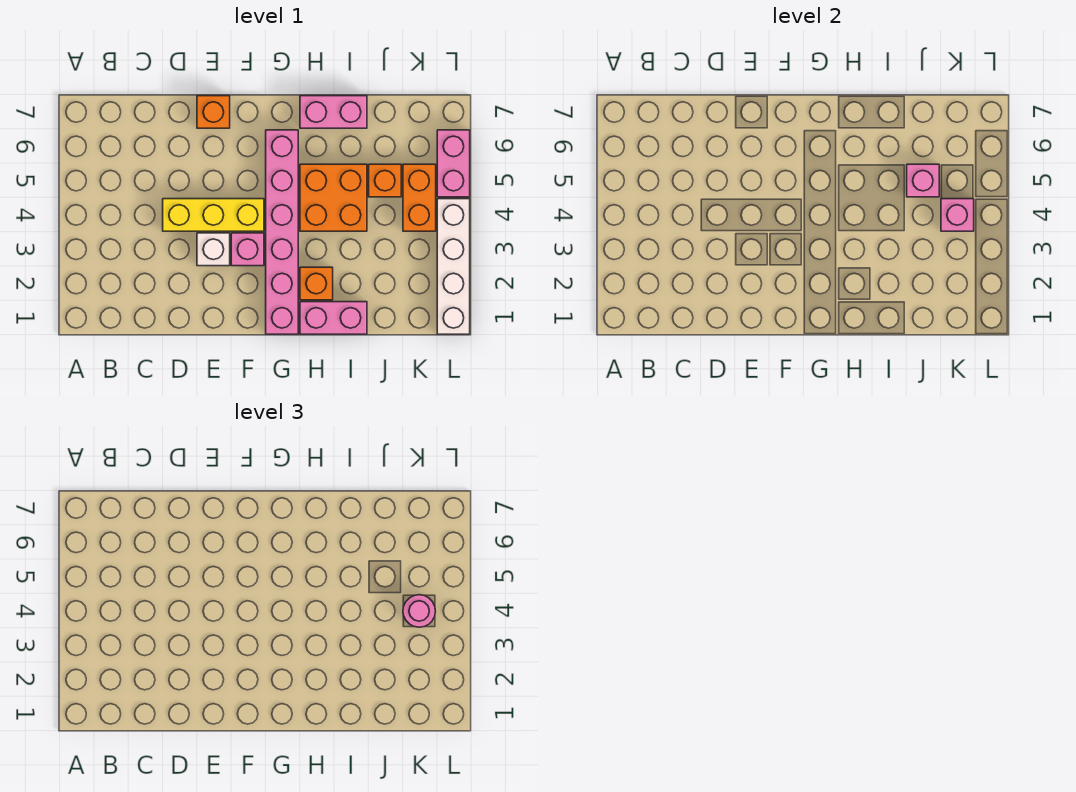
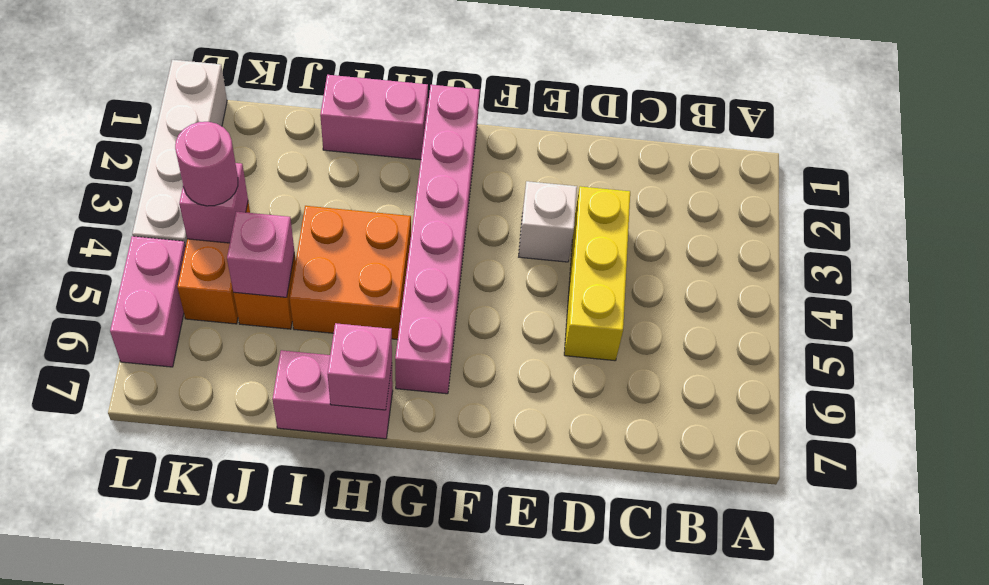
yellow 1x3 brick [163,199,264,231] -> yellow 1x3 brick turned to [564,186,630,361]
orange 1x1 brick [197,96,230,128] -> none
pink 1x1 brick [231,233,264,266] -> pink 1x1 brick moved to [328,323,392,410]
orange 1x1 brick [300,267,333,300] -> none

